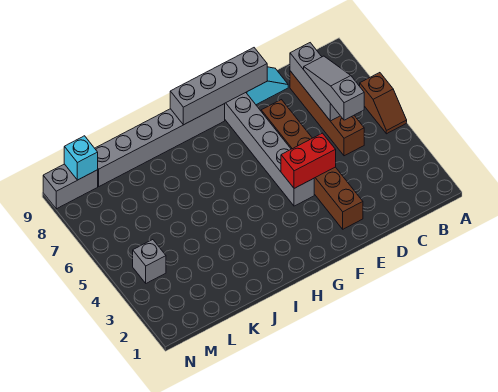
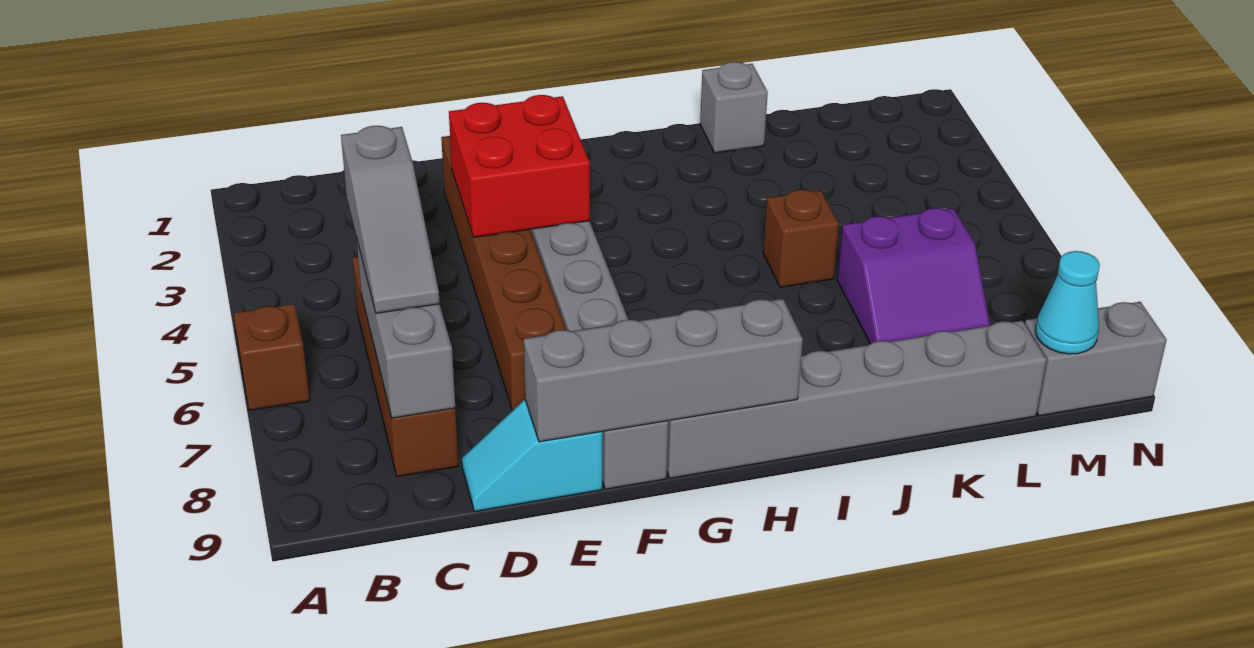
red 1x2 brick [281,133,336,188] -> red 2x2 brick [449,95,590,237]
none -> brown 1x1 brick [763,189,839,287]
none -> purple 2x2 slope [837,208,990,344]
grey 1x1 brick [133,240,166,283] -> grey 1x1 brick moved to [700,62,768,153]
cyan 1x1 brick [64,136,98,180] -> cyan 1x1 cone [1035,251,1100,354]

